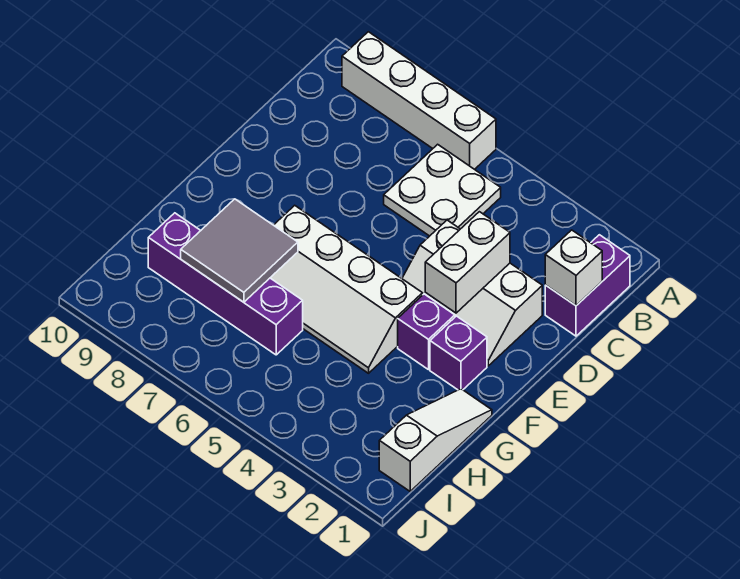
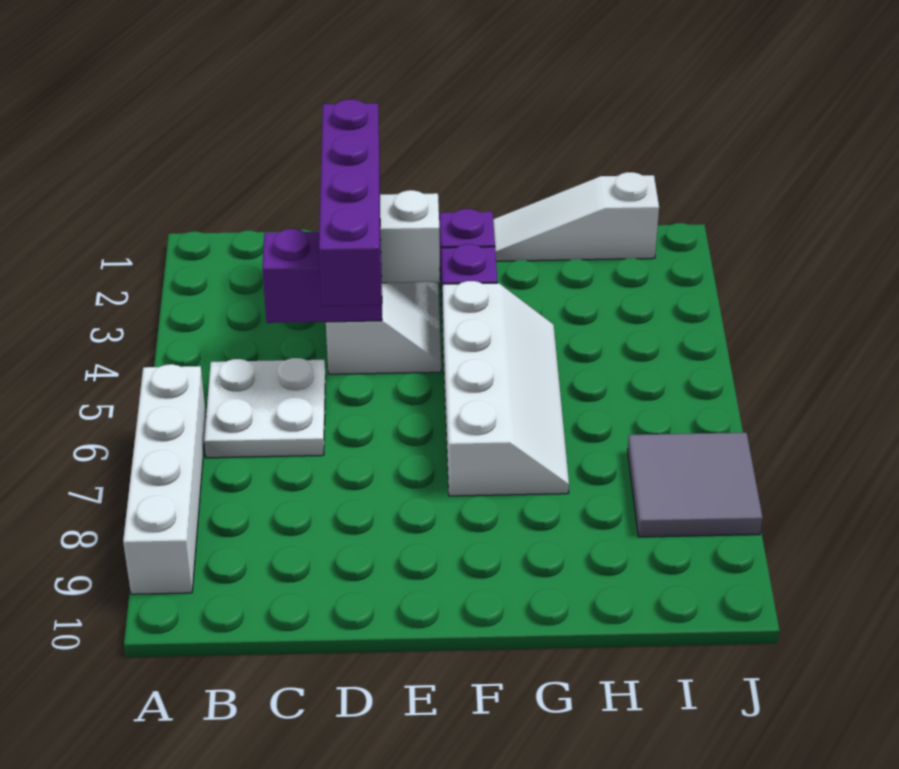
purple 1x2 brick [545,235,630,336] -> purple 1x2 brick moved to [262,229,382,323]
white 1x1 brick [545,230,602,306] -> none
grey 2x2 tile [181,199,298,302] -> grey 2x2 tile moved to [628,433,763,537]
purple 1x4 brick [148,213,303,355] -> purple 1x4 brick moved to [319,99,381,306]

